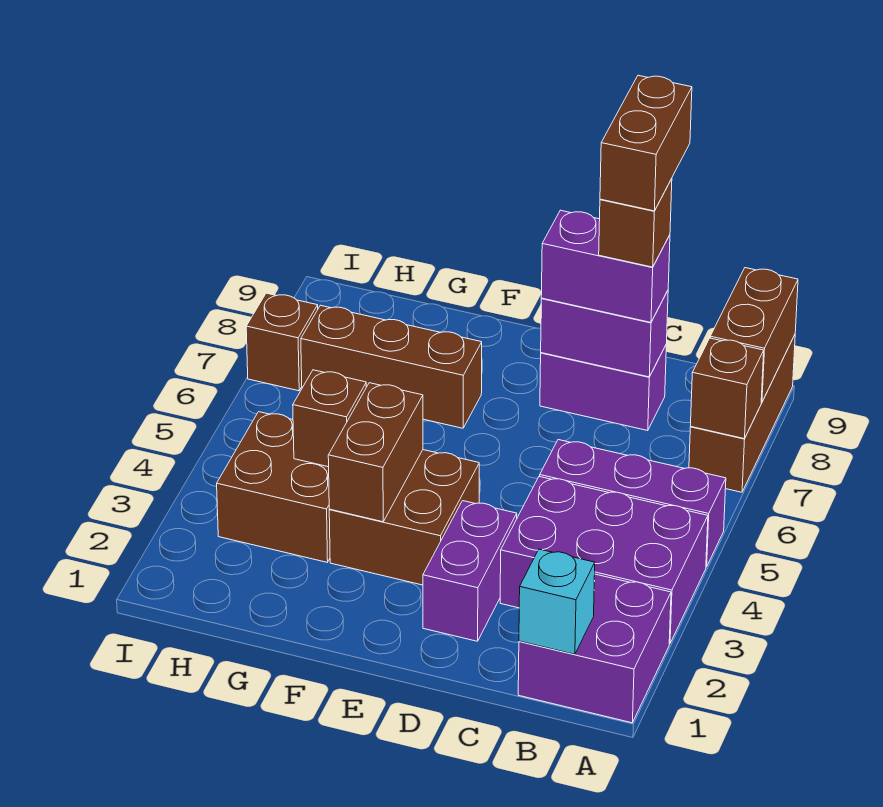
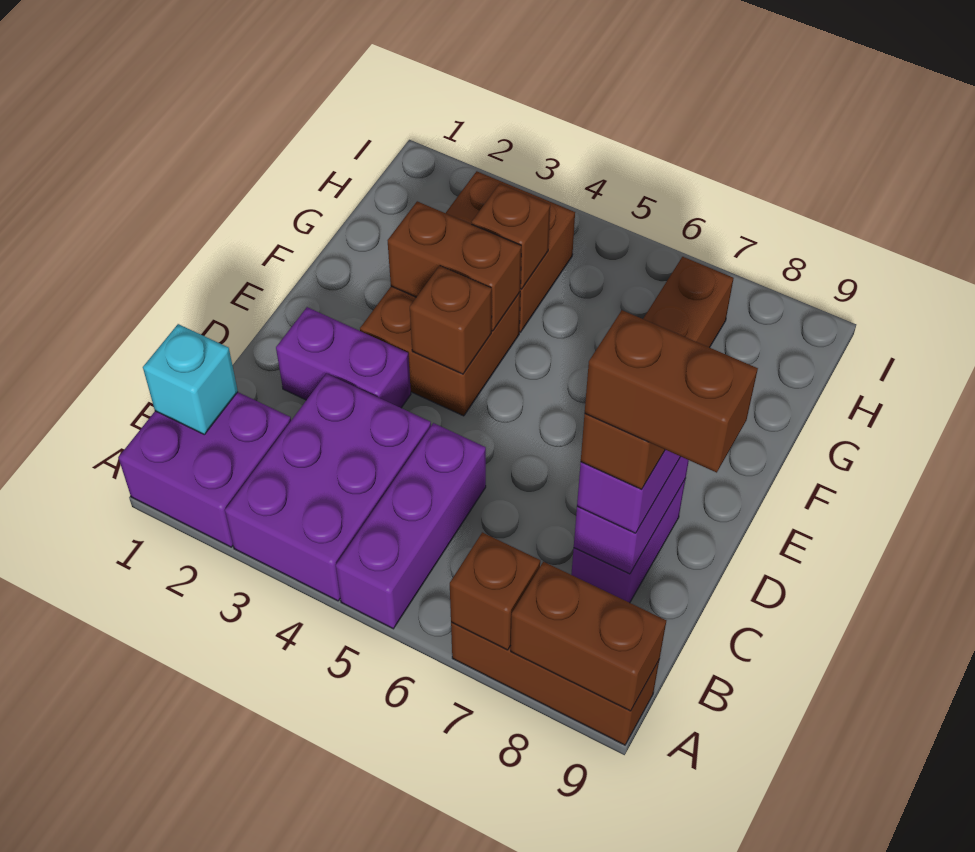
brown 1x1 brick [246,293,318,391] -> brown 1x1 brick moved to [410,266,492,374]

